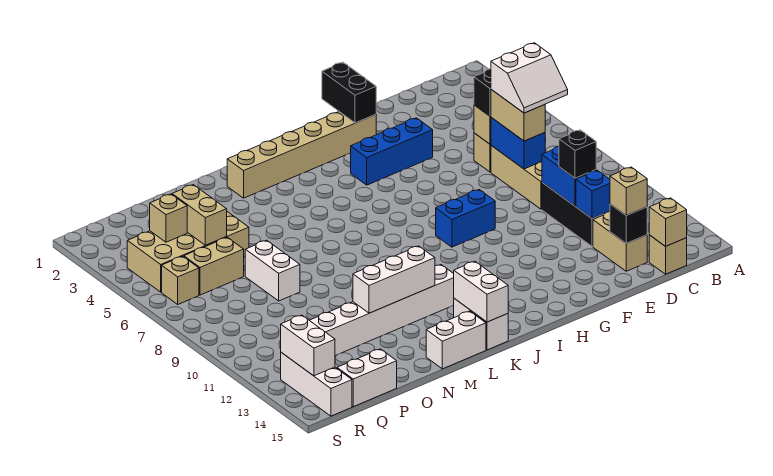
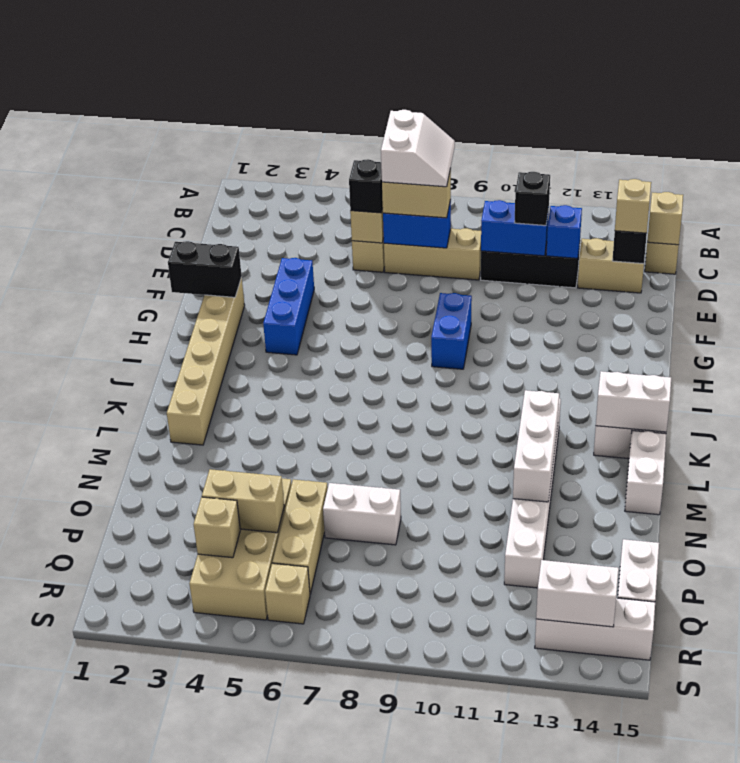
tan 1x2 brick [184,237,244,295] -> tan 1x3 brick [272,479,328,594]

